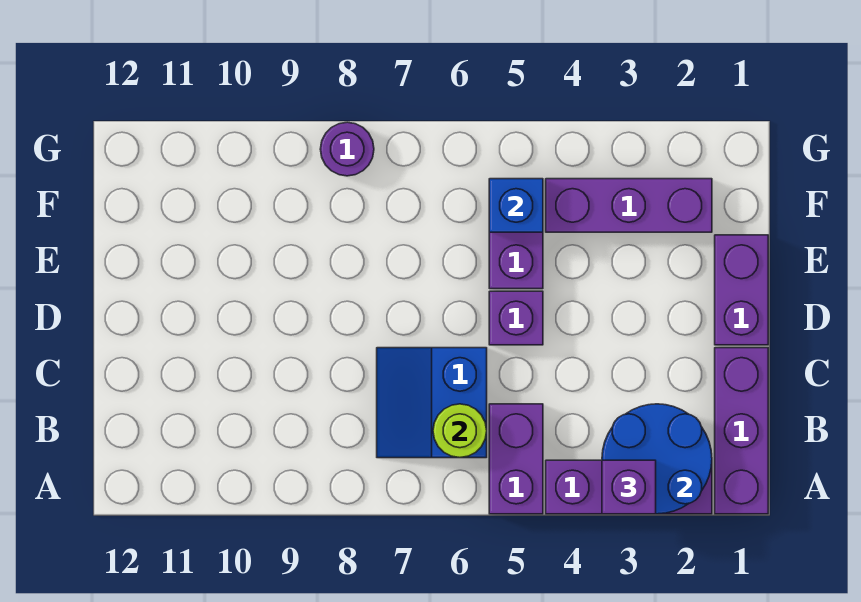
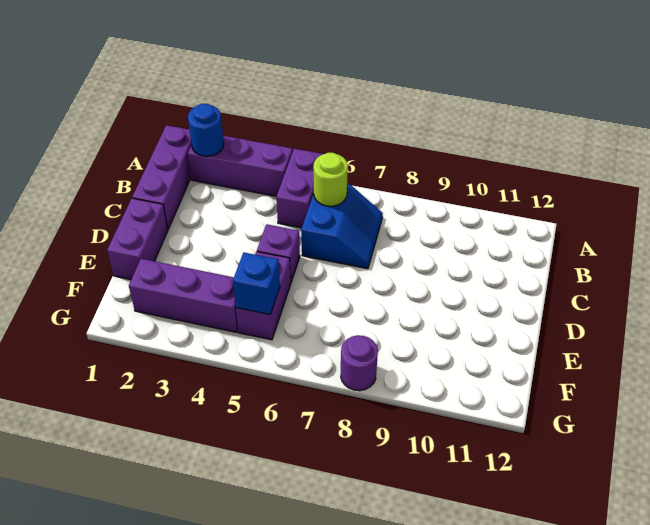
blue 2x2 round brick [602,404,712,514] -> blue 1x1 round brick [188,104,224,156]
purple 1x1 brick [602,460,656,514] -> none

